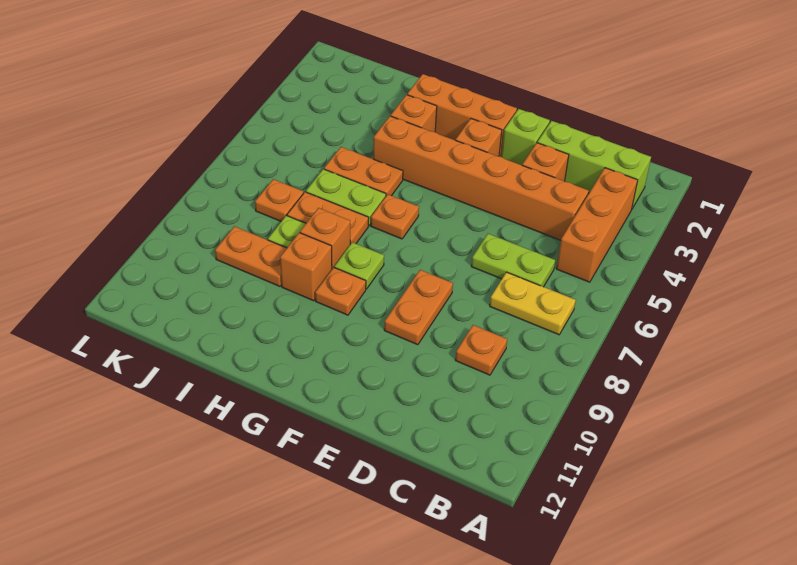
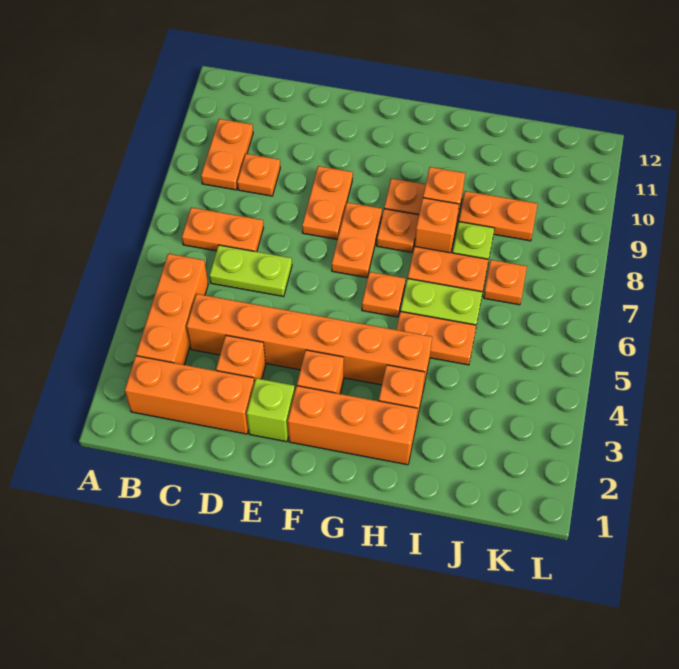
lime 1x3 brick [537,121,651,208] -> orange 1x3 brick [125,356,254,434]
yellow 1x2 plate [490,272,576,335] -> orange 1x2 plate [182,207,263,252]
none -> orange 1x2 plate [201,119,253,190]
none -> orange 1x2 plate [332,202,382,278]
lime 1x1 plate [334,242,384,289] -> orange 1x1 plate [377,209,419,252]

